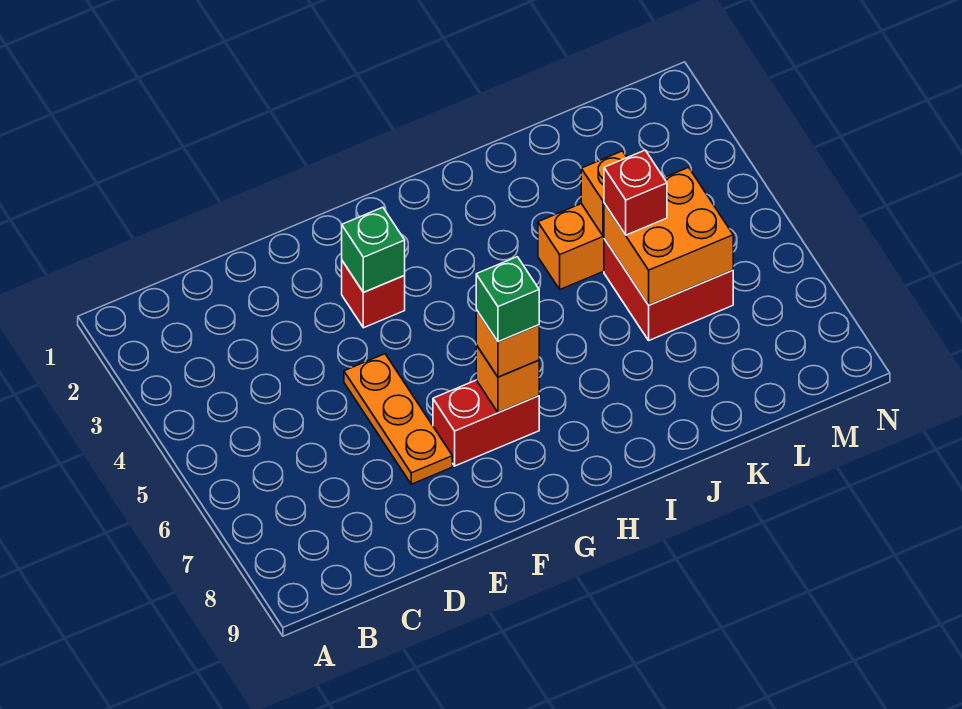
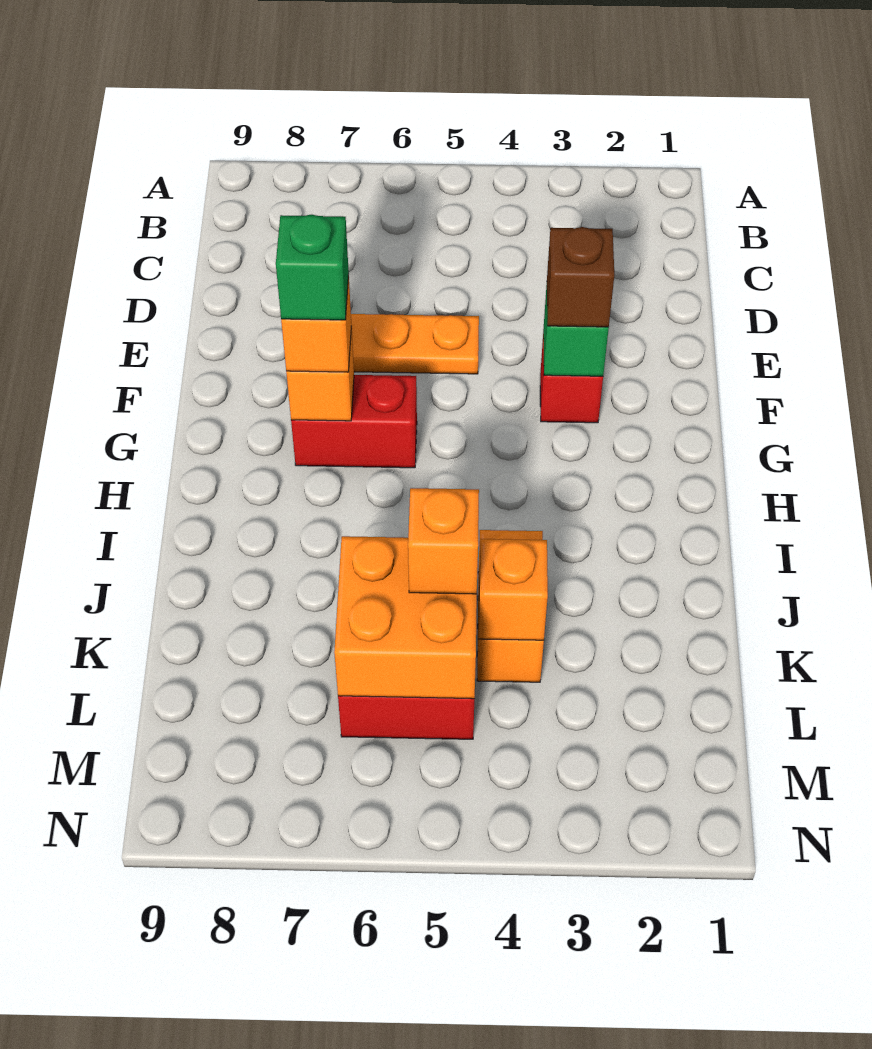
none -> brown 1x1 brick [547,227,614,327]
red 1x2 brick [433,380,539,466] -> red 1x2 brick turned to [291,375,417,468]
red 1x1 brick [604,150,667,235] -> orange 1x1 brick [408,488,479,594]

